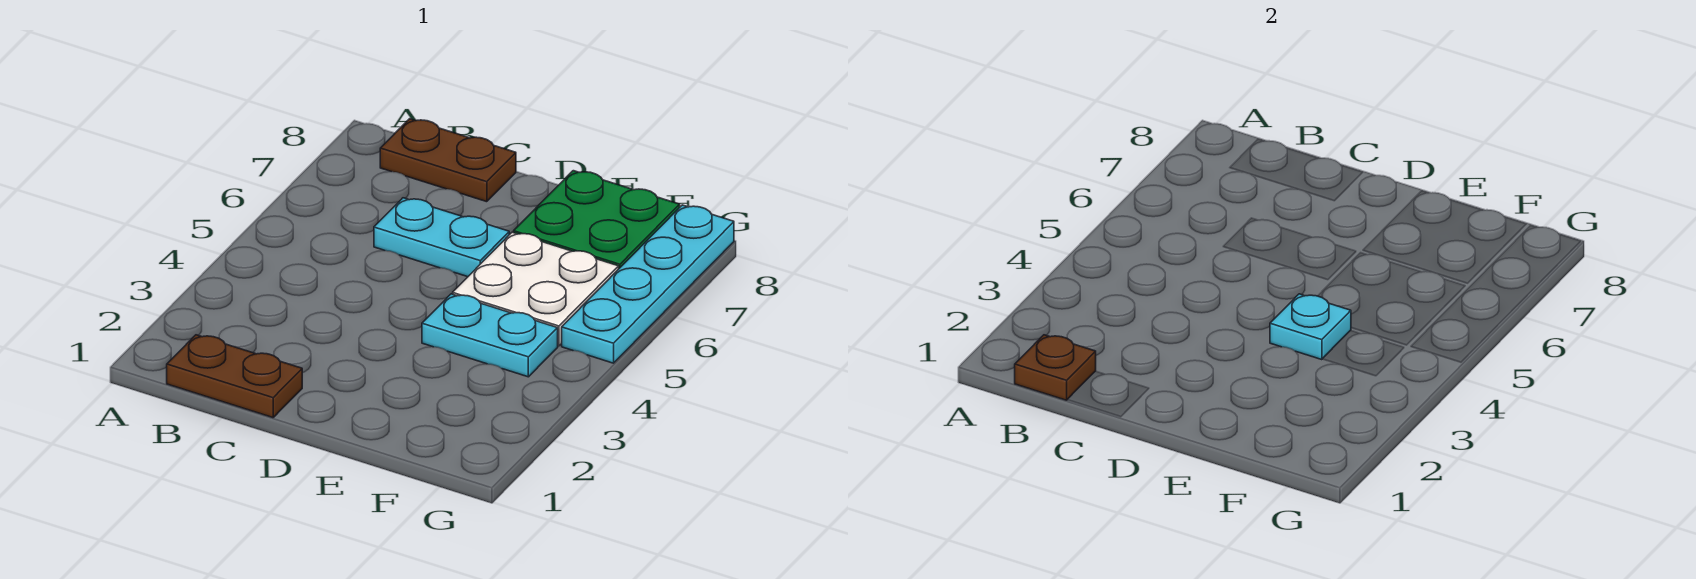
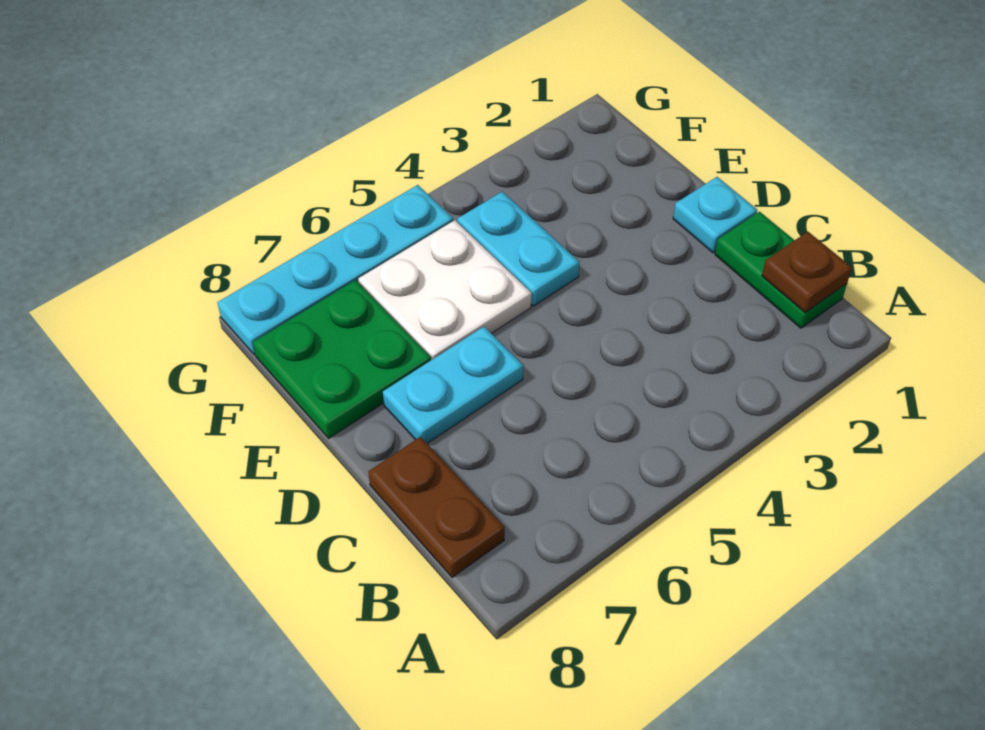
brown 1x2 plate [167,335,302,418] -> green 1x2 plate [715,212,847,328]
cyan 1x2 plate [374,198,509,277] -> cyan 1x2 plate turned to [383,327,523,443]
cyan 1x1 plate [1270,294,1351,360] -> cyan 1x1 plate moved to [673,177,757,253]

